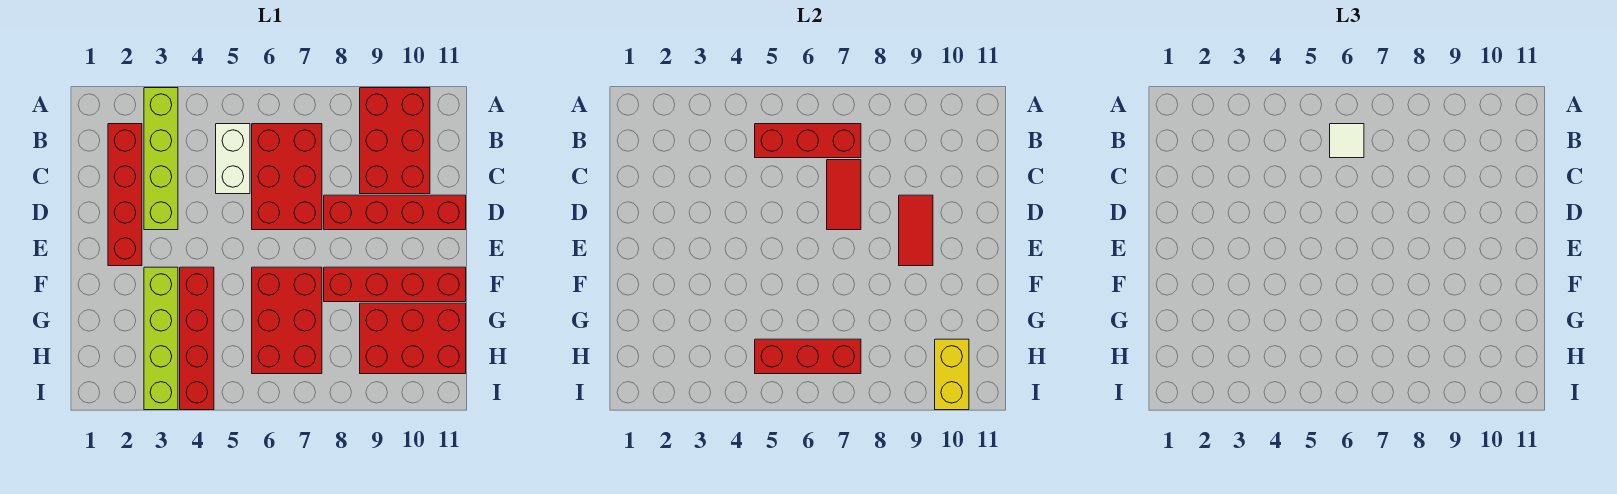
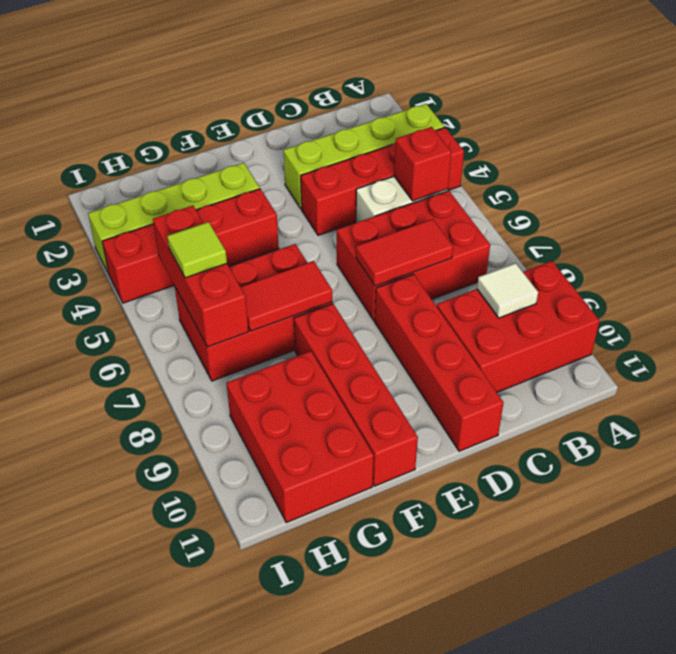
red 1x4 brick [108,124,142,266] -> red 1x4 brick moved to [301,128,464,235]
red 1x3 brick [755,124,861,158] -> red 1x1 brick [394,127,451,201]
white 1x1 tile [1330,124,1364,158] -> white 1x1 tile moved to [477,263,538,318]
red 1x2 tile [899,195,933,266] -> red 1x2 tile moved to [241,261,332,331]
none -> lime 1x1 tile [167,222,227,278]
yellow 1x2 brick [935,339,969,410] -> none

